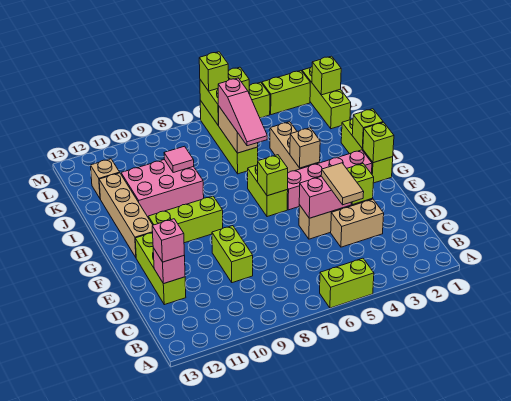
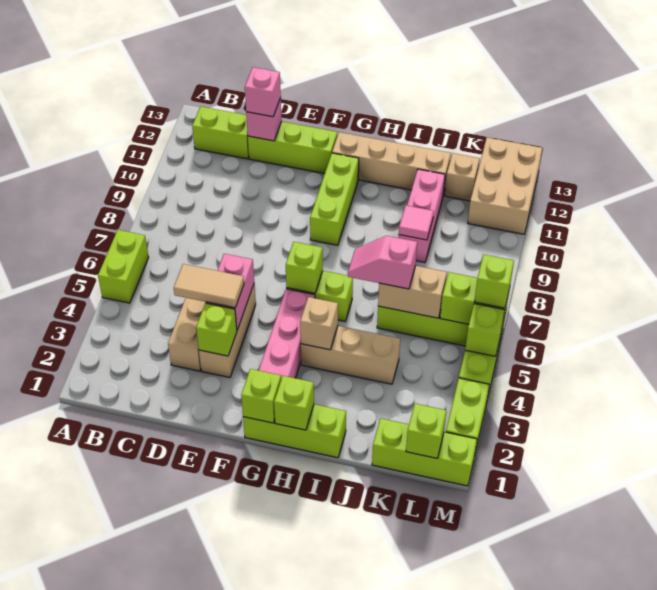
lime 1x2 brick [212,226,253,283] -> lime 1x2 brick moved to [192,107,249,159]
pink 1x3 slope [218,78,268,146] -> pink 1x2 slope [348,236,417,289]
pink 2x3 brick [121,160,204,217] -> pink 1x3 brick [398,169,445,262]
none -> tan 2x3 brick [468,138,542,234]

